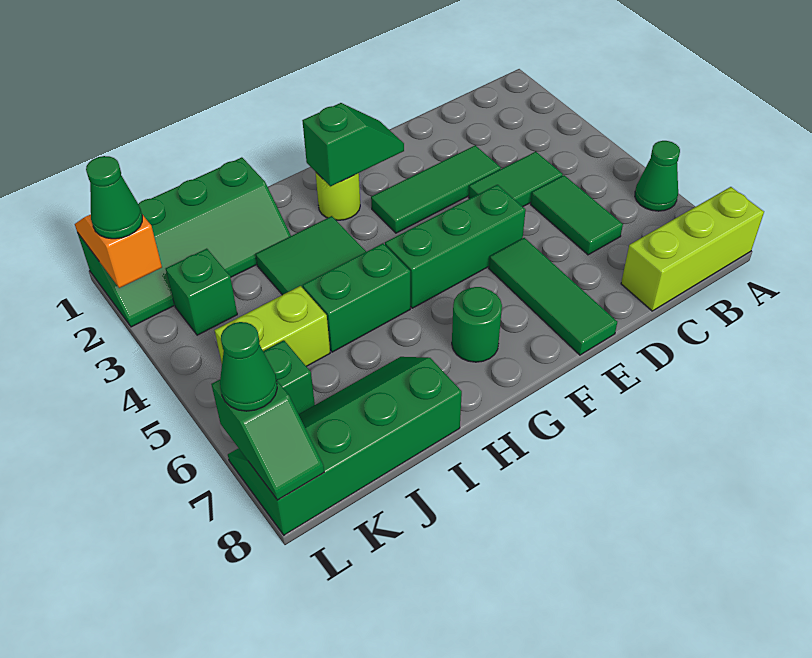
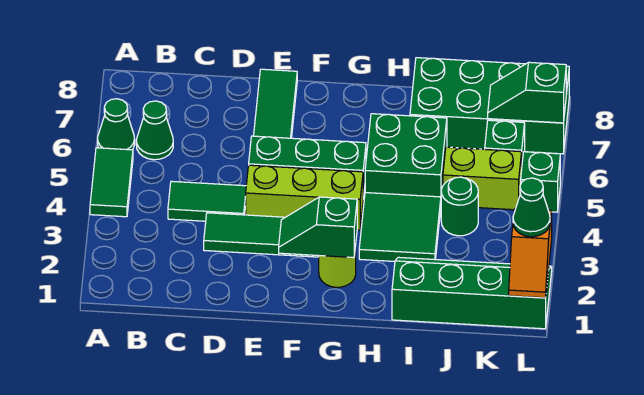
lime 1x3 brick [621,187,764,311] -> lime 1x3 brick moved to [246,165,363,230]
green 1x2 tile [531,175,623,255] -> green 1x2 tile moved to [90,148,133,217]
green 1x1 round brick [452,287,502,362] -> green 1x1 round brick moved to [441,177,478,236]
green 1x2 brick [303,244,410,352] -> green 2x2 brick [365,114,447,197]
green 2x4 slope [228,357,462,535] -> green 2x4 brick [410,58,569,154]
green 1x1 brick [166,249,237,335] -> green 1x1 brick moved to [521,152,560,212]
green 1x2 slope [211,379,324,500] -> green 1x2 slope turned to [488,62,566,123]
green 1x1 cone [220,322,277,411] -> green 1x1 cone moved to [136,101,173,160]

